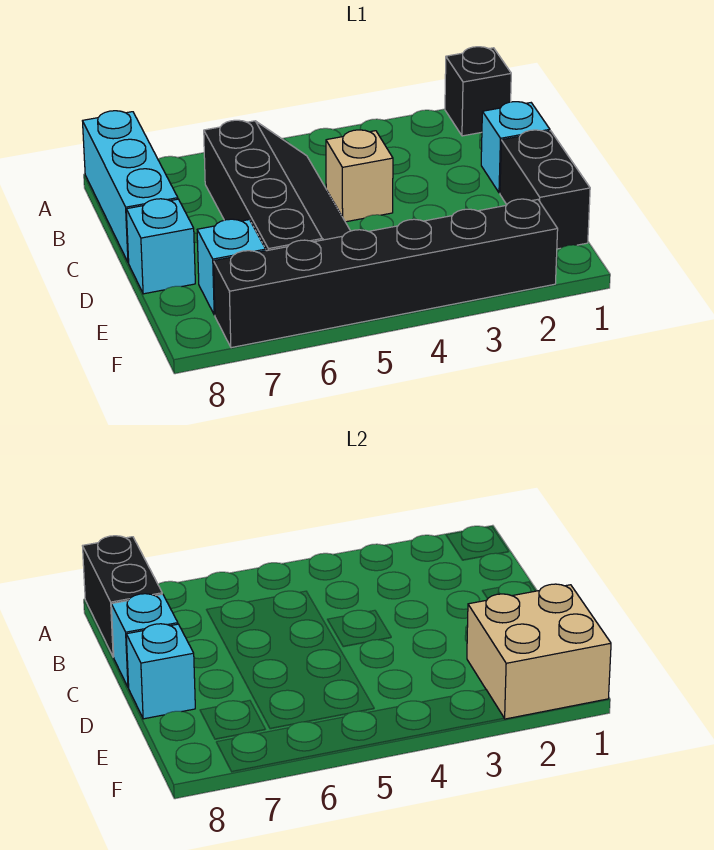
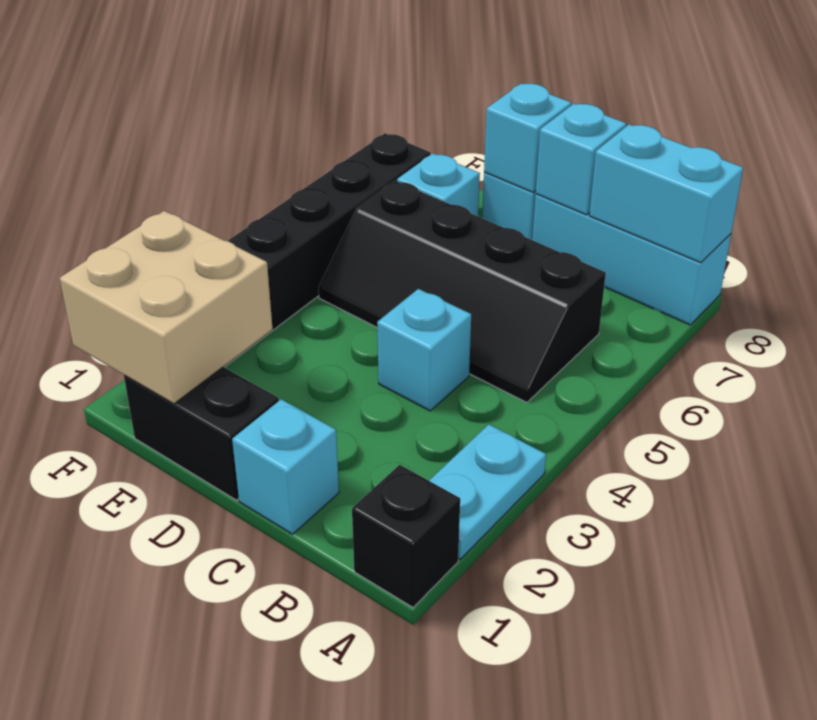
none -> cyan 1x2 plate [429,424,546,559]
black 1x2 brick [83,536,162,657] -> cyan 1x2 brick [589,124,743,263]
tan 1x1 brick [326,130,393,222] -> cyan 1x1 brick [377,289,471,411]

